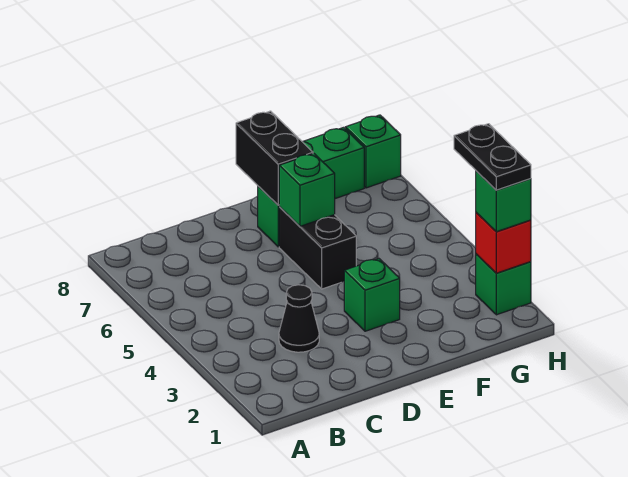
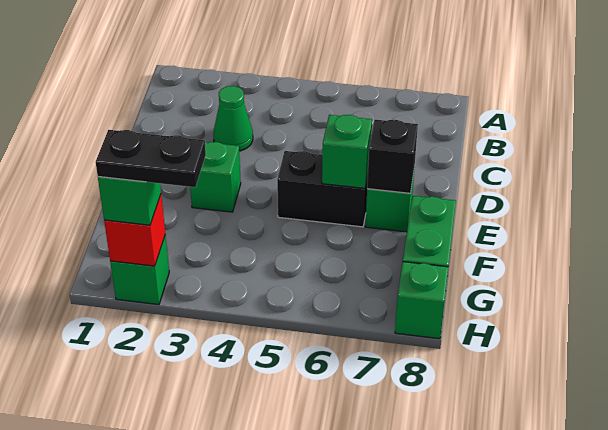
black 1x1 cone [279,285,319,352] -> green 1x1 cone [213,86,253,151]
black 1x2 brick [236,111,313,205] -> black 1x1 brick [367,119,418,193]

